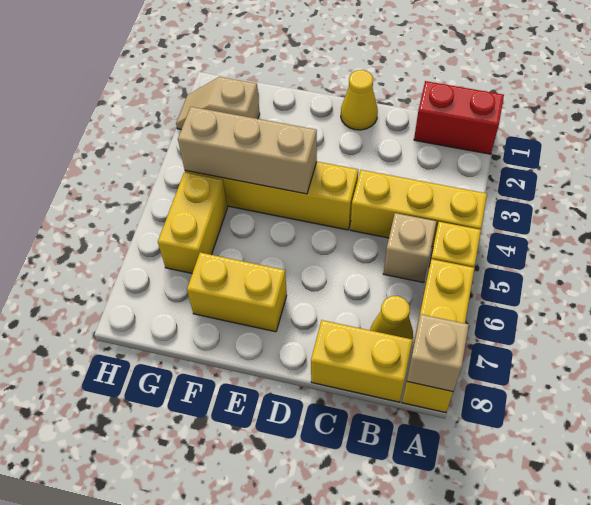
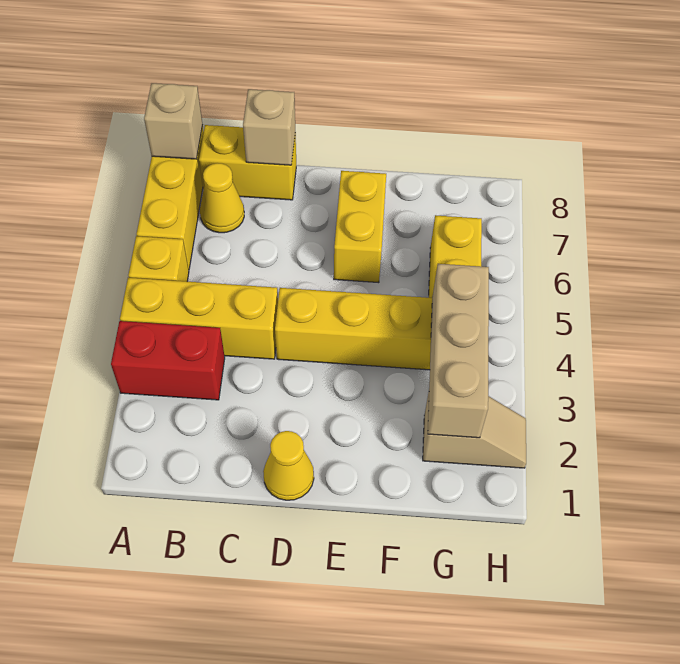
red 1x2 brick [414,81,504,154] -> red 1x2 brick moved to [111,321,225,400]
tan 1x1 brick [383,213,436,283] -> tan 1x1 brick moved to [243,89,295,165]
tan 1x3 brick [178,107,317,194] -> tan 1x3 brick turned to [428,264,489,438]
yellow 1x2 brick [187,253,287,332] -> yellow 1x2 brick turned to [334,171,386,283]

